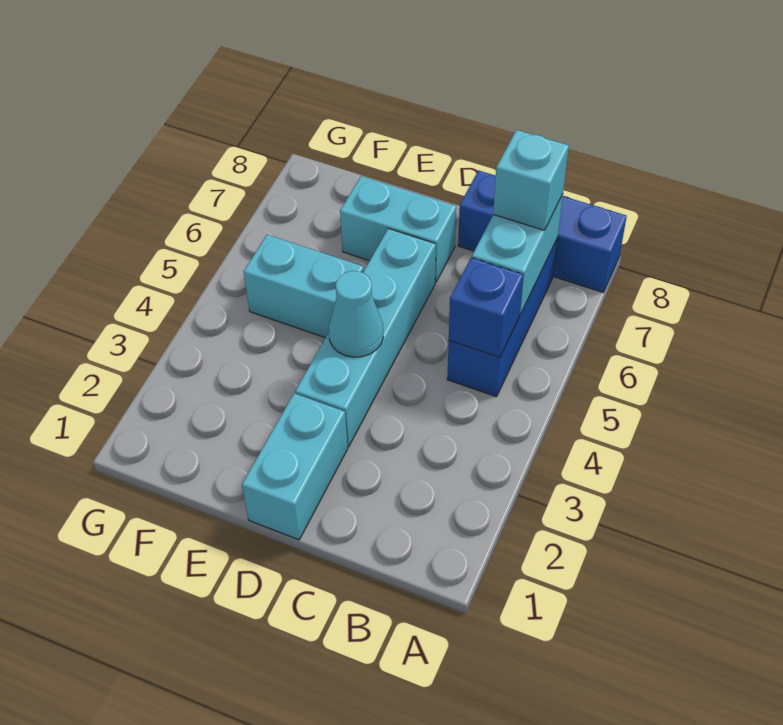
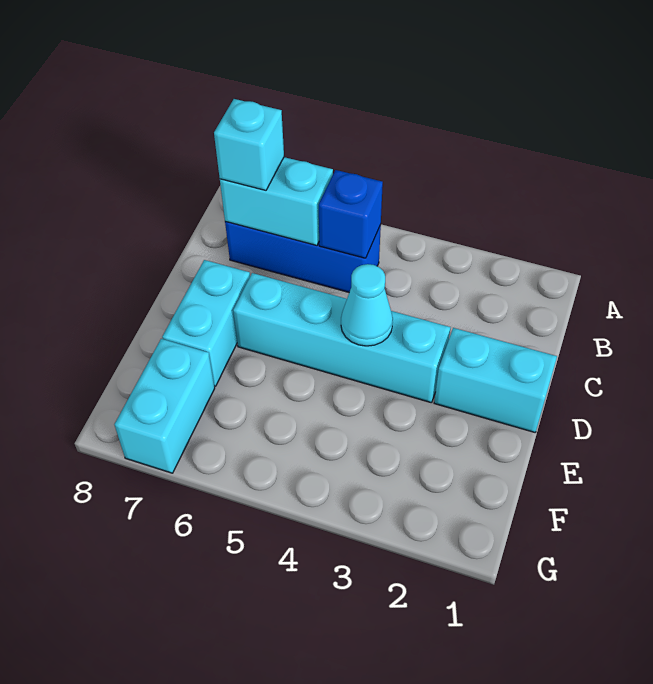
blue 1x3 brick [458,170,627,292] -> none
cyan 1x2 brick [244,235,364,338] -> cyan 1x2 brick moved to [114,339,215,473]

